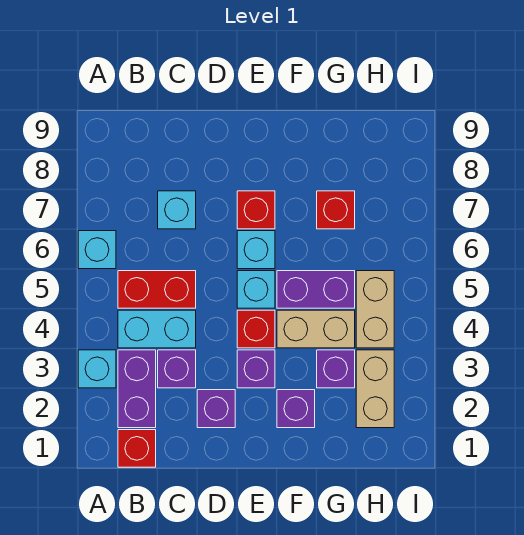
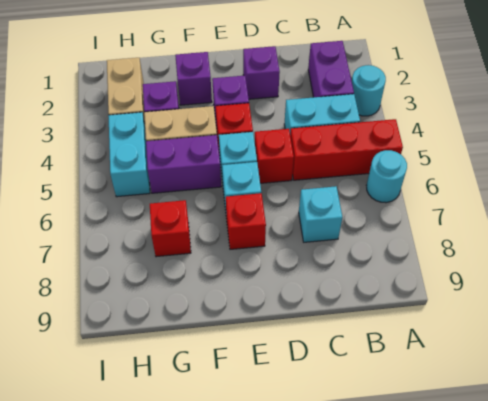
cyan 1x1 brick [78,350,116,388] -> cyan 1x1 round brick [352,65,386,116]
cyan 1x1 brick [78,231,116,269] -> cyan 1x1 round brick [366,150,407,203]
red 1x1 brick [118,430,156,467] -> red 1x1 brick moved to [255,129,294,183]
red 1x2 brick [118,271,196,308] -> red 1x3 brick [290,119,403,180]
purple 1x1 brick [158,350,196,388] -> none
tan 1x2 brick [356,271,394,348] -> cyan 1x2 brick [108,112,150,197]

